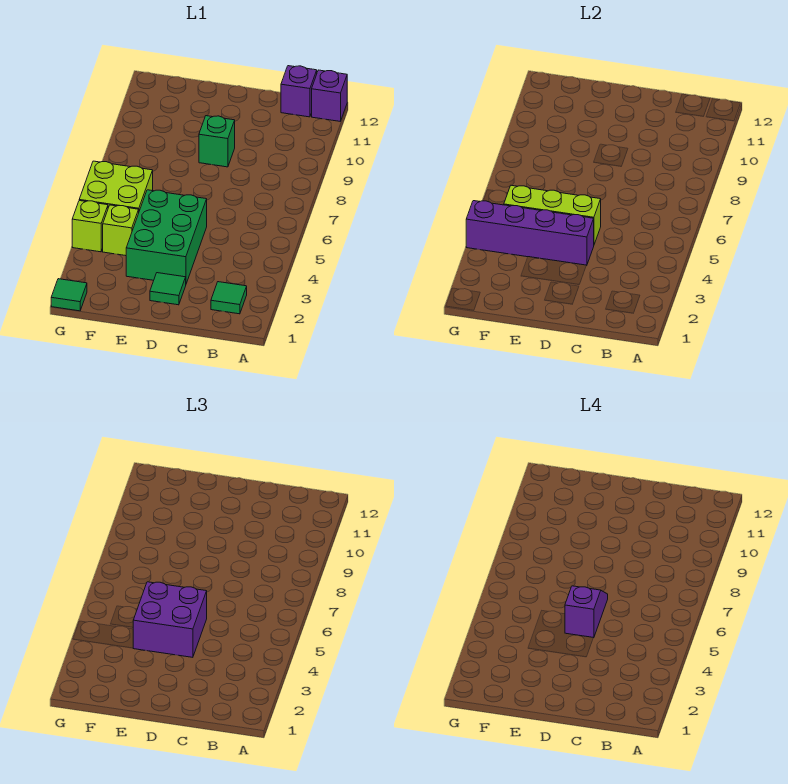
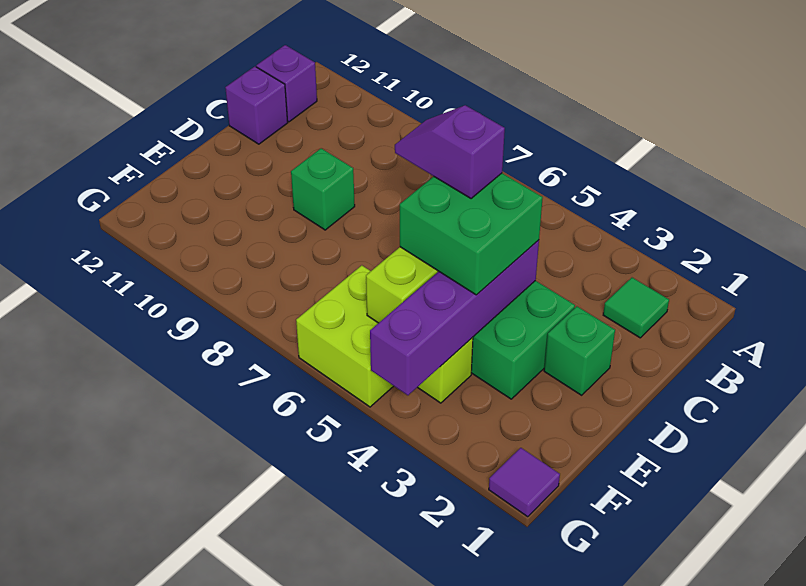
purple 1x1 brick [312,70,347,121] -> purple 1x1 brick moved to [225,66,288,144]
green 1x1 tile [150,273,186,305] -> green 1x1 brick [544,306,615,395]
purple 2x2 brick [133,582,207,657] -> green 2x2 brick [400,173,543,295]
green 1x1 tile [51,279,87,311] -> purple 1x1 tile [489,448,560,517]
lime 1x1 brick [72,201,108,252] -> none

